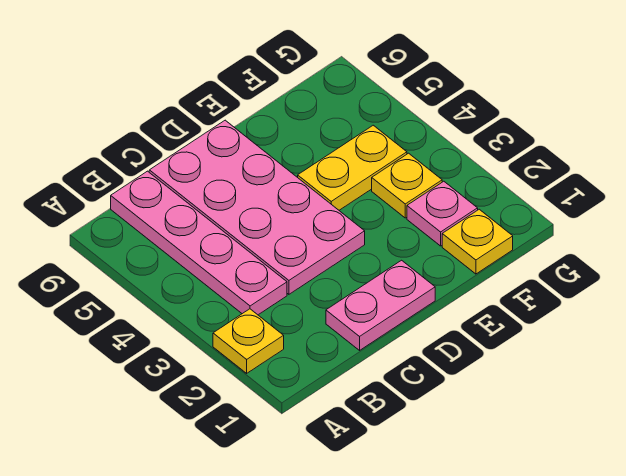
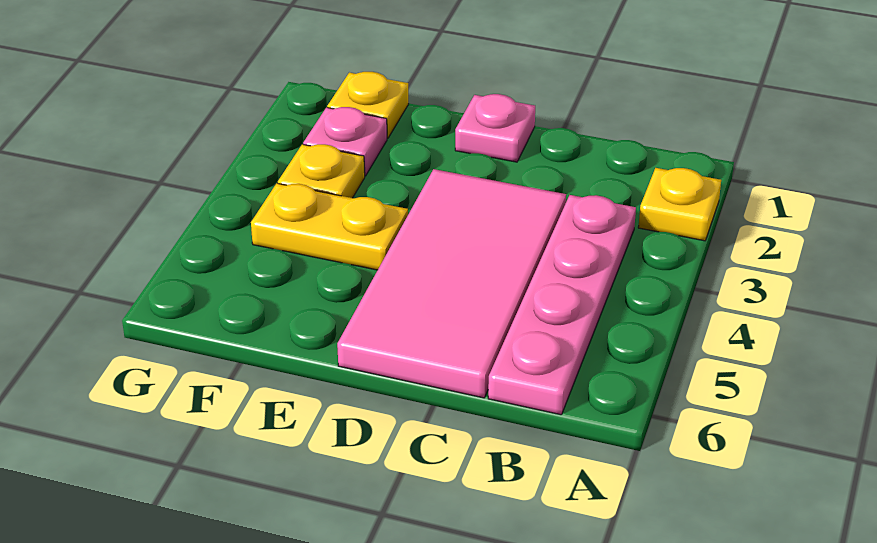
pink 1x2 plate [326,260,435,350] -> pink 1x1 plate [455,94,535,162]
pink 2x4 plate [149,120,365,294] -> pink 2x4 tile [337,169,566,398]

